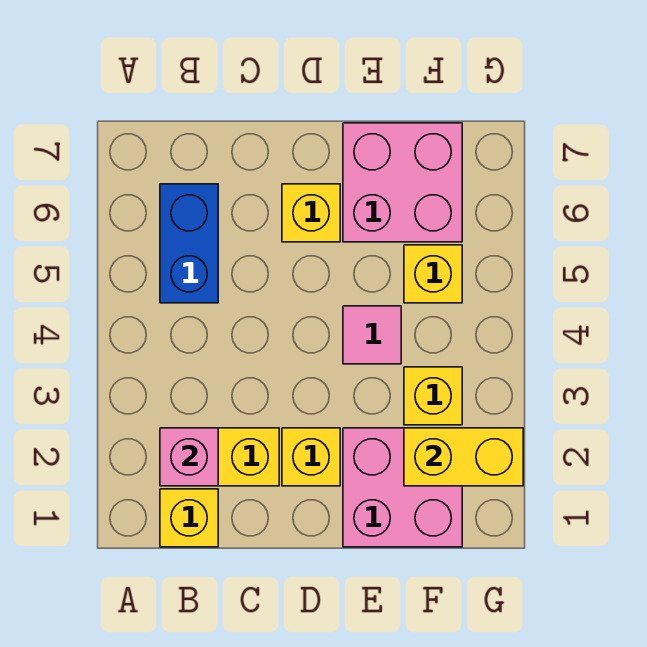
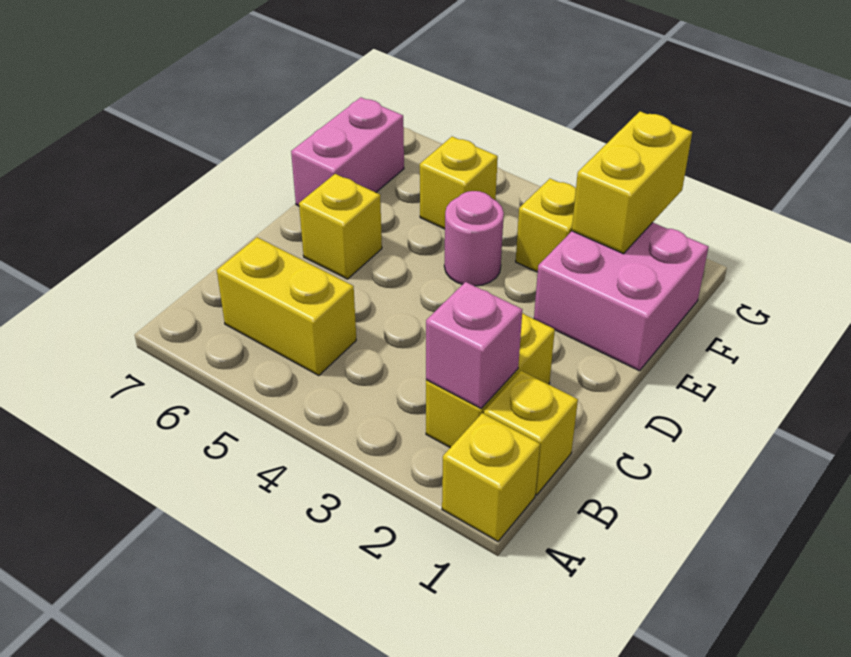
blue 1x2 brick [160,184,218,303] -> yellow 1x2 brick [217,237,356,376]
yellow 1x1 brick [282,428,340,486] -> yellow 1x1 brick moved to [442,413,540,541]
pink 1x1 tile [343,306,401,364] -> pink 1x1 round brick [444,191,504,286]
pink 2x2 brick [343,123,462,242] -> pink 1x2 brick [291,97,404,206]

